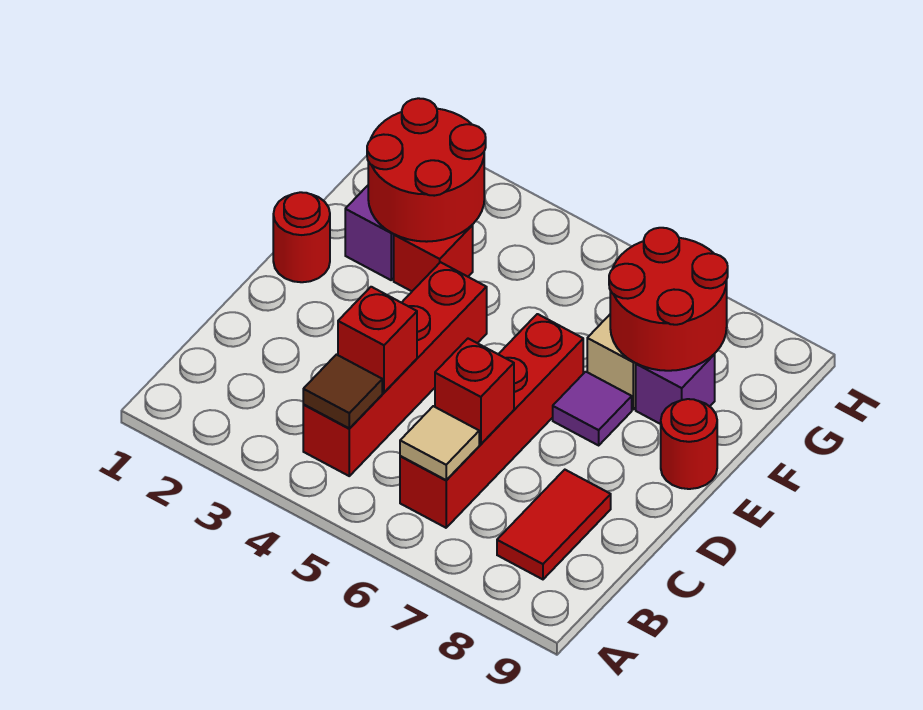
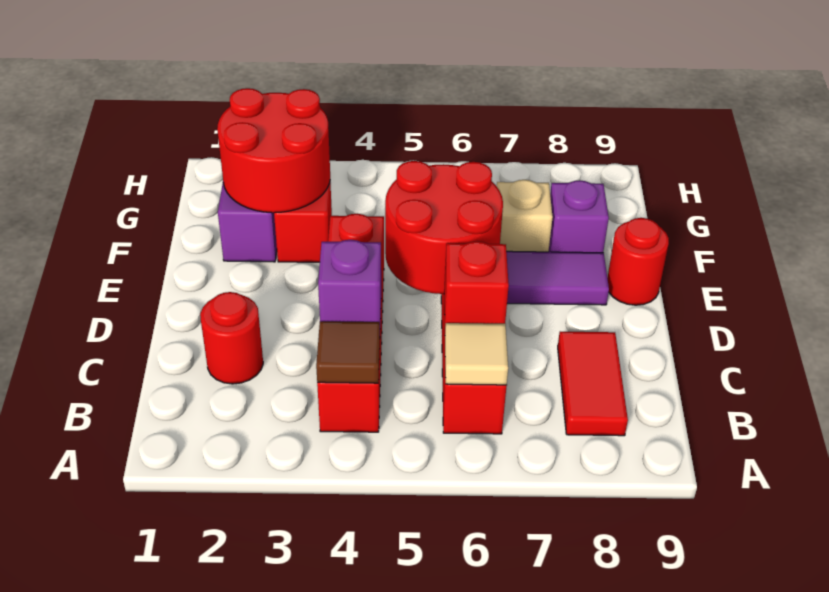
red 1x1 brick [338,287,417,392] -> purple 1x1 brick [318,240,381,322]
red 1x1 round brick [273,192,330,282] -> red 1x1 round brick moved to [200,292,263,384]
purple 1x1 tile [553,372,632,445] -> purple 1x2 tile [506,251,609,305]
red 2x2 round brick [609,228,728,371] -> red 2x2 round brick moved to [385,161,503,294]

